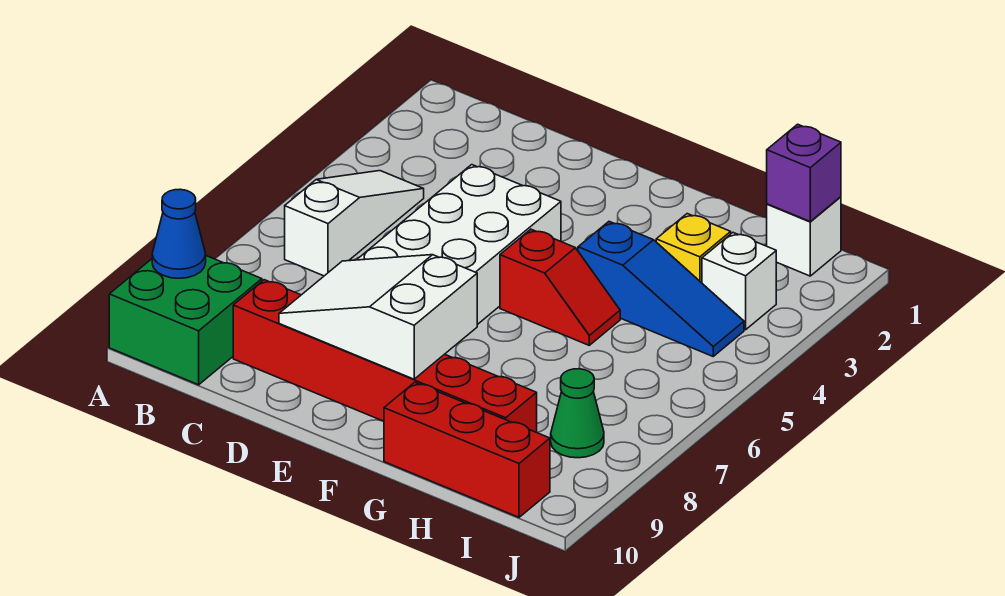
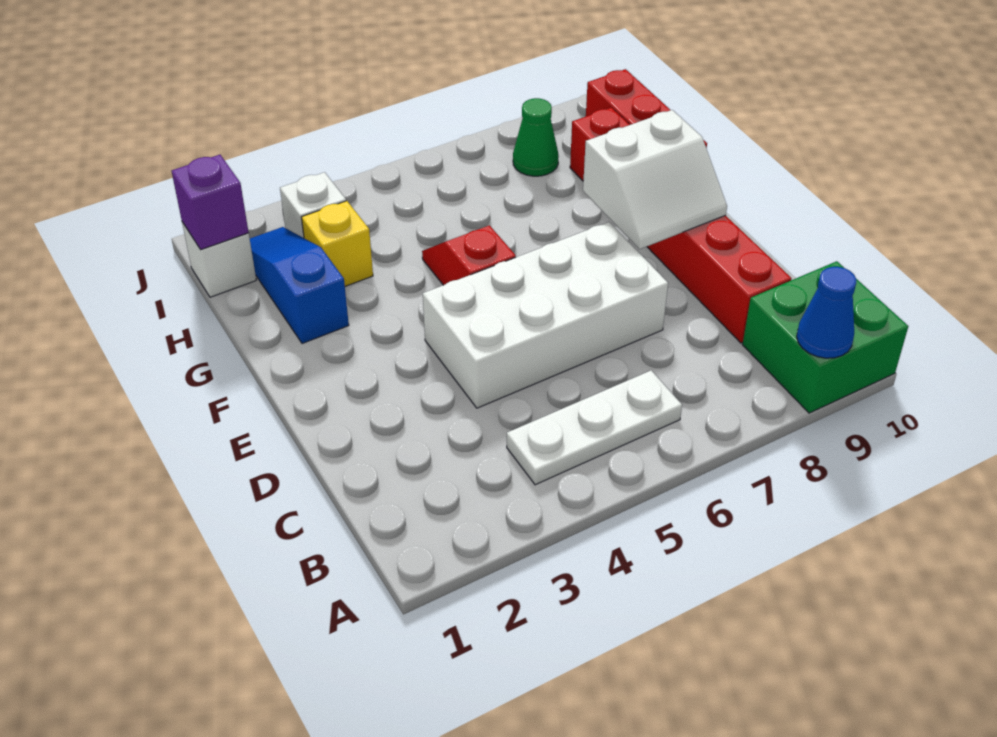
white 1x3 slope [285,171,424,276] -> white 1x3 plate [507,370,682,485]
white 2x3 slope [279,255,477,379] -> white 2x2 slope [583,110,727,249]
blue 1x3 slope [578,222,744,356] -> blue 1x3 slope moved to [250,227,349,344]

